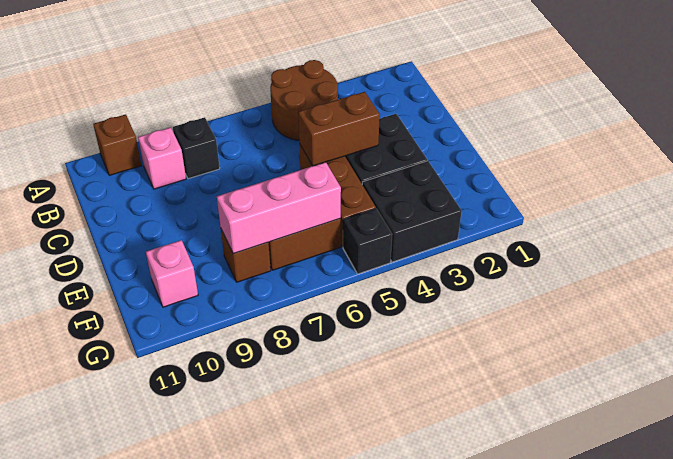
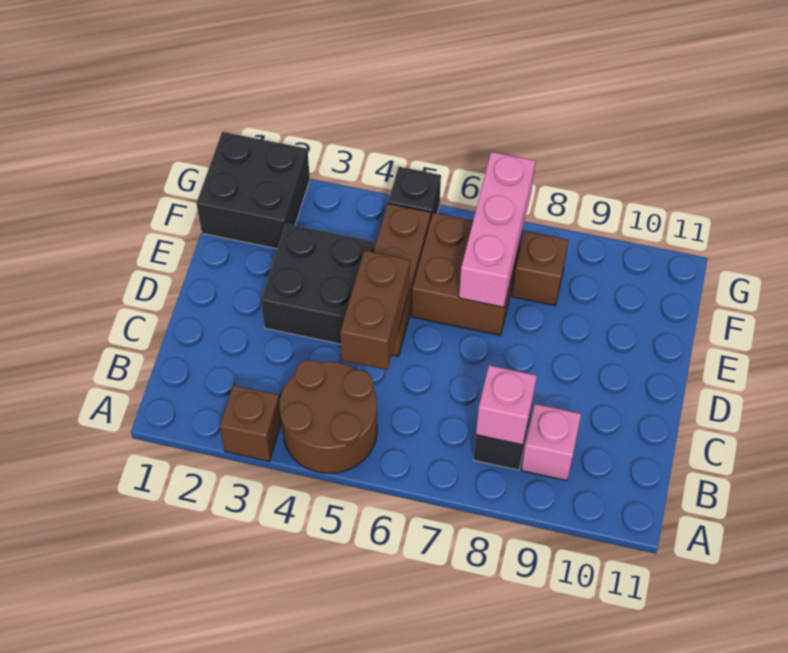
brown 1x1 brick [93,114,142,175] -> brown 1x1 brick moved to [220,385,281,462]
brown 1x2 brick [298,92,380,166] -> brown 1x2 brick turned to [340,251,410,370]
black 2x2 brick [362,161,462,262] -> black 2x2 brick moved to [196,132,310,249]
pink 1x3 brick [217,162,341,254] -> pink 1x3 brick turned to [459,152,535,307]
pink 1x1 brick [146,240,198,307] -> pink 1x1 brick moved to [476,365,537,445]

